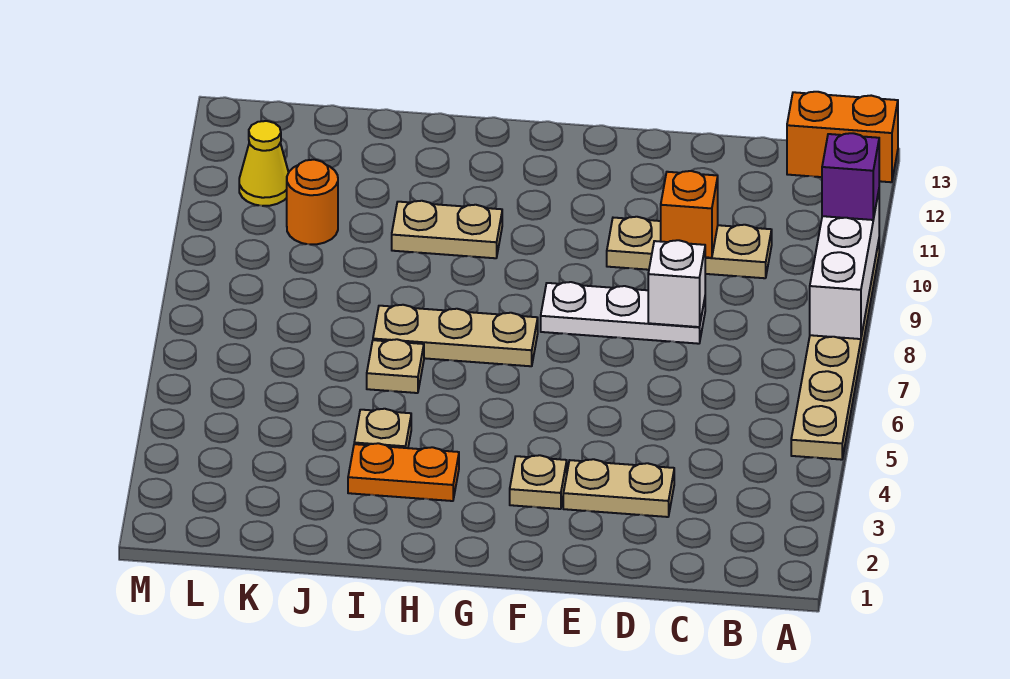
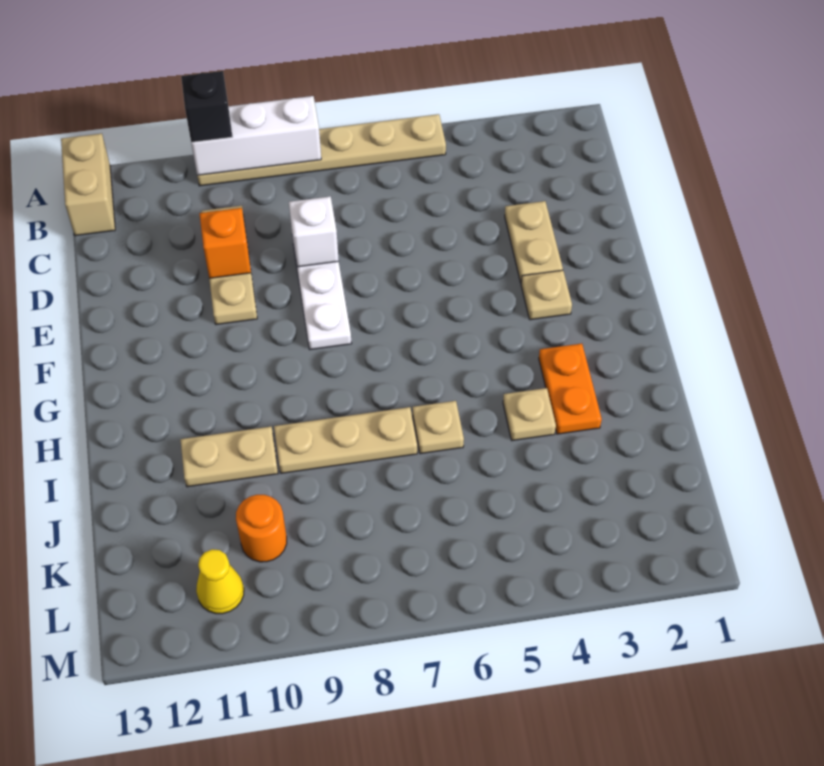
purple 1x1 brick [822,133,879,220] -> black 1x1 brick [181,71,232,143]
orange 1x2 brick [787,92,898,182] -> tan 1x2 brick [61,133,115,236]
tan 1x3 plate [373,305,538,366] -> tan 1x3 plate turned to [274,407,417,473]
tan 1x2 plate [392,201,502,258] -> tan 1x2 plate turned to [180,427,278,487]

